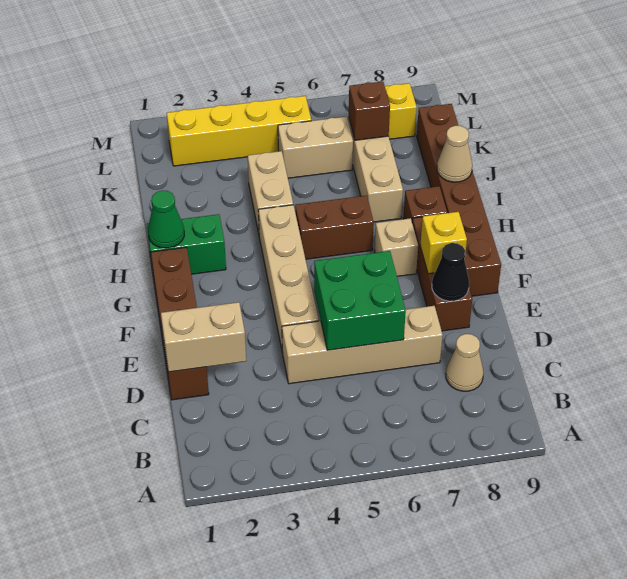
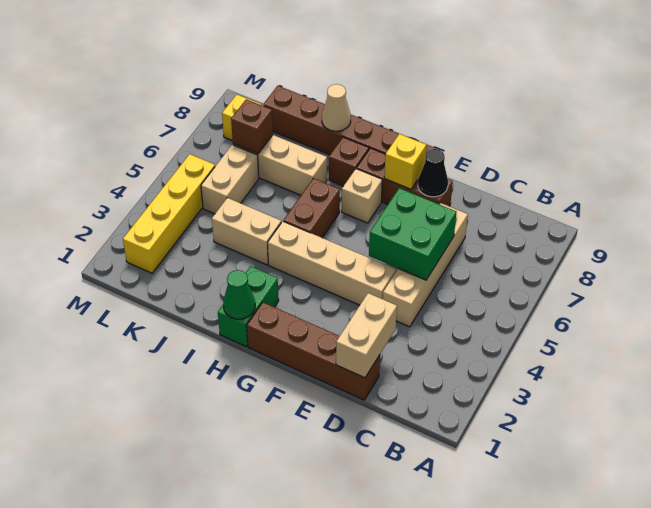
tan 1x1 cone [446,334,483,391] -> none

